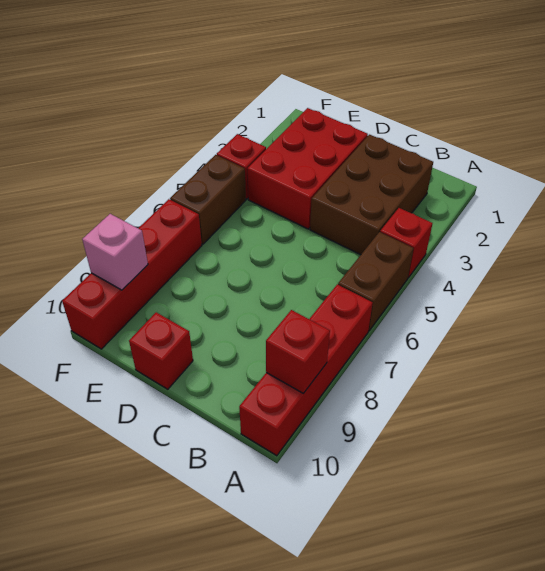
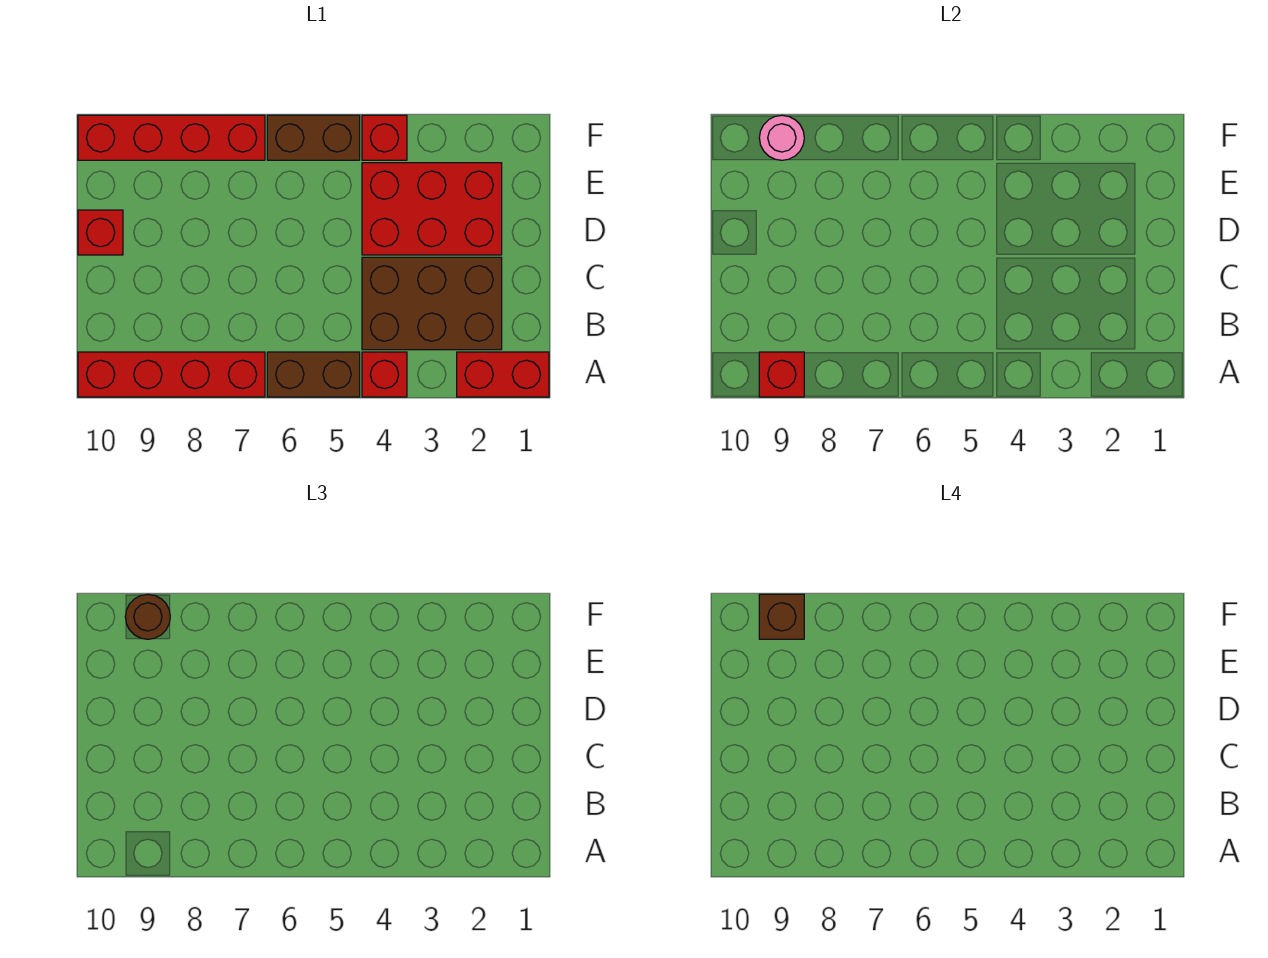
none -> red 1x2 brick [457,352,549,397]
pink 1x1 brick [82,214,148,290] -> pink 1x1 round brick [759,115,804,160]
none -> brown 1x1 round brick [125,594,170,639]
none -> brown 1x1 brick [759,594,804,639]

